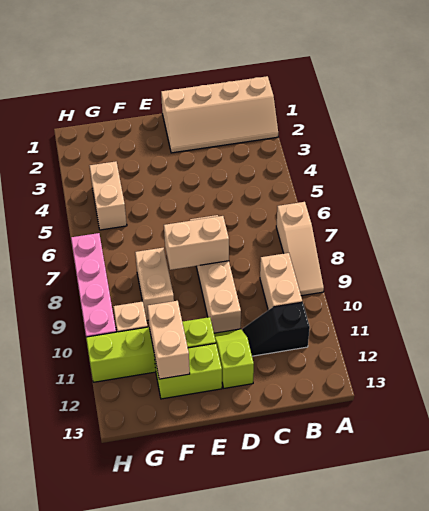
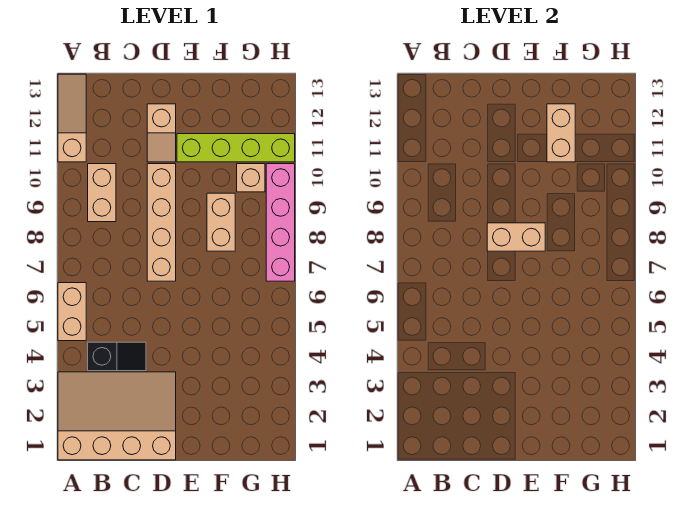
tan 2x4 slope [161,76,278,153] -> tan 3x4 slope [58,372,176,460]
tan 1x3 slope [276,202,324,296] -> tan 1x3 slope moved to [58,74,86,162]
black 1x2 slope [242,302,310,356] -> black 1x2 slope moved to [88,342,146,371]
lime 1x2 slope [214,329,254,388] -> tan 1x2 slope [147,104,176,162]
lime 1x2 brick [154,343,222,399] -> none
tan 1x2 brick [90,161,127,230] -> tan 1x2 brick moved to [58,283,86,341]

